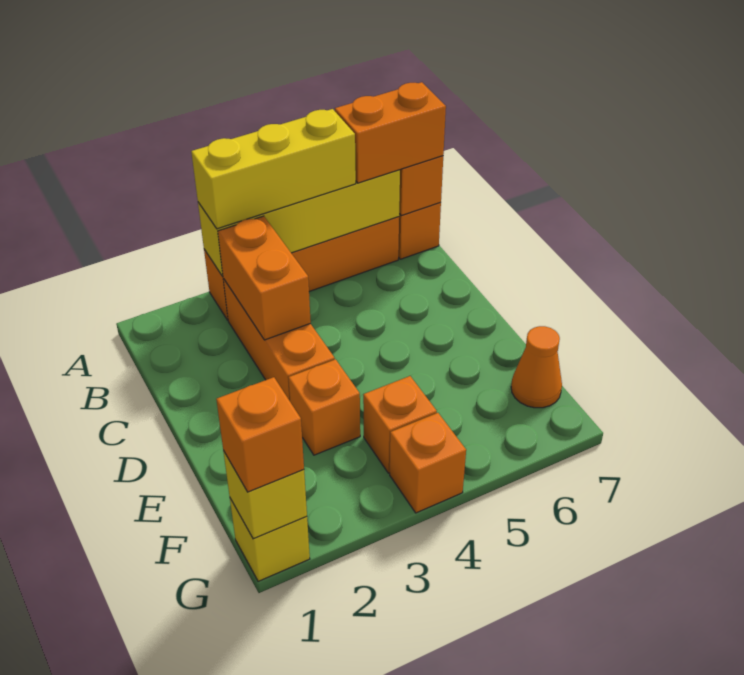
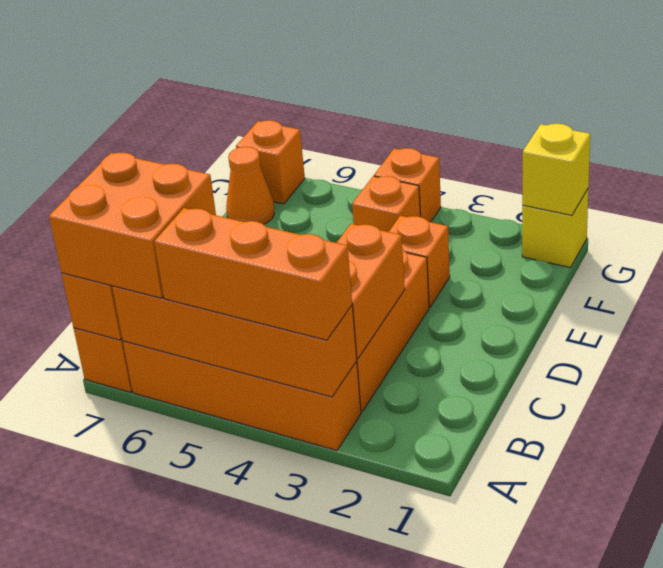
yellow 1x4 brick [198,170,400,276] -> orange 1x4 brick [112,286,357,397]
yellow 1x3 brick [191,109,356,229] -> orange 1x3 brick [154,208,352,340]
orange 1x2 brick [335,82,446,183] -> orange 2x2 brick [49,152,216,298]
orange 1x1 brick [216,377,304,492] -> orange 1x1 brick moved to [236,120,305,204]

